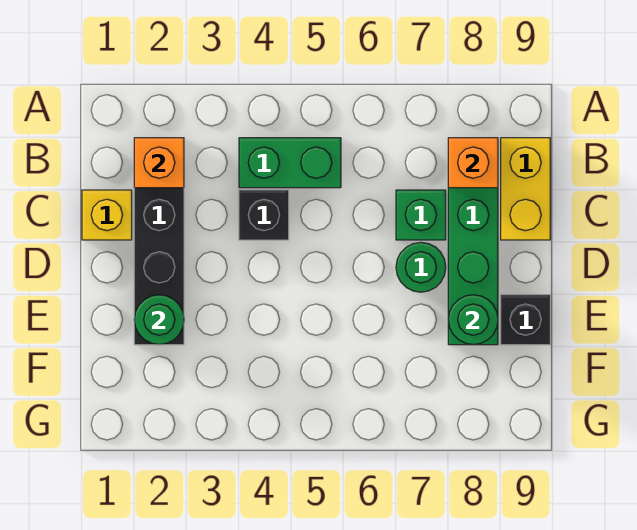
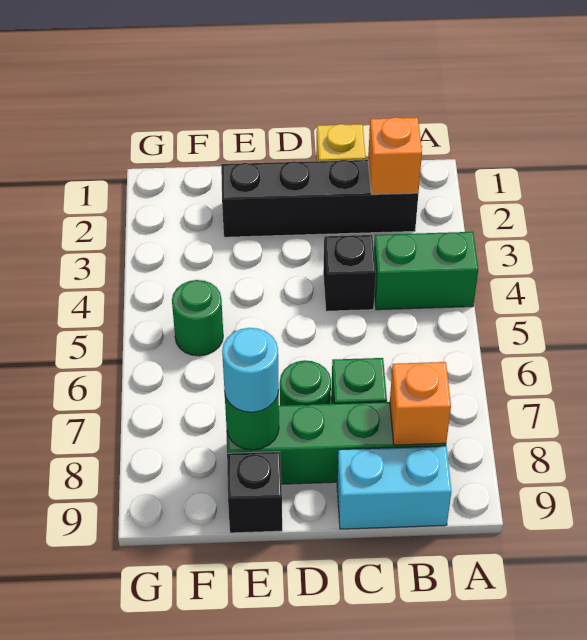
green 1x2 brick [239,138,341,188] -> green 1x2 brick turned to [374,232,478,310]
yellow 1x2 brick [501,138,550,240] -> cyan 1x2 brick [337,446,452,529]
green 1x1 round brick [134,295,184,345] -> green 1x1 round brick moved to [172,280,223,356]
none -> cyan 1x1 round brick [222,328,279,412]

